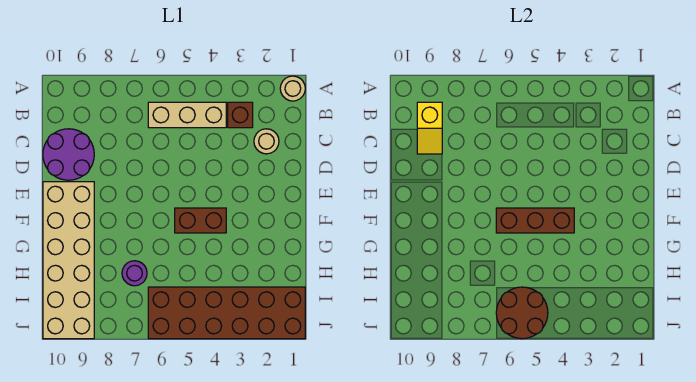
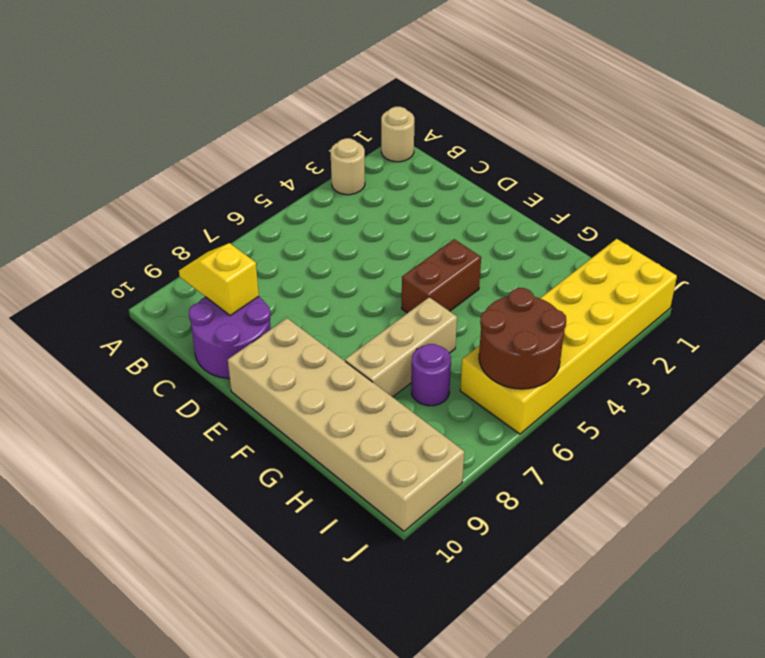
brown 1x1 brick [228,102,253,128] -> none
tan 1x3 brick [148,102,226,128] -> tan 1x3 brick moved to [345,297,457,397]
yellow 1x2 slope [417,102,442,154] -> yellow 1x2 slope turned to [179,243,259,316]
tan 1x1 round brick [254,129,279,154] -> tan 1x1 round brick moved to [331,138,365,195]
brown 1x3 brick [496,208,574,233] -> none
brown 2x6 brick [148,287,305,339] -> yellow 2x6 brick [460,239,677,434]

